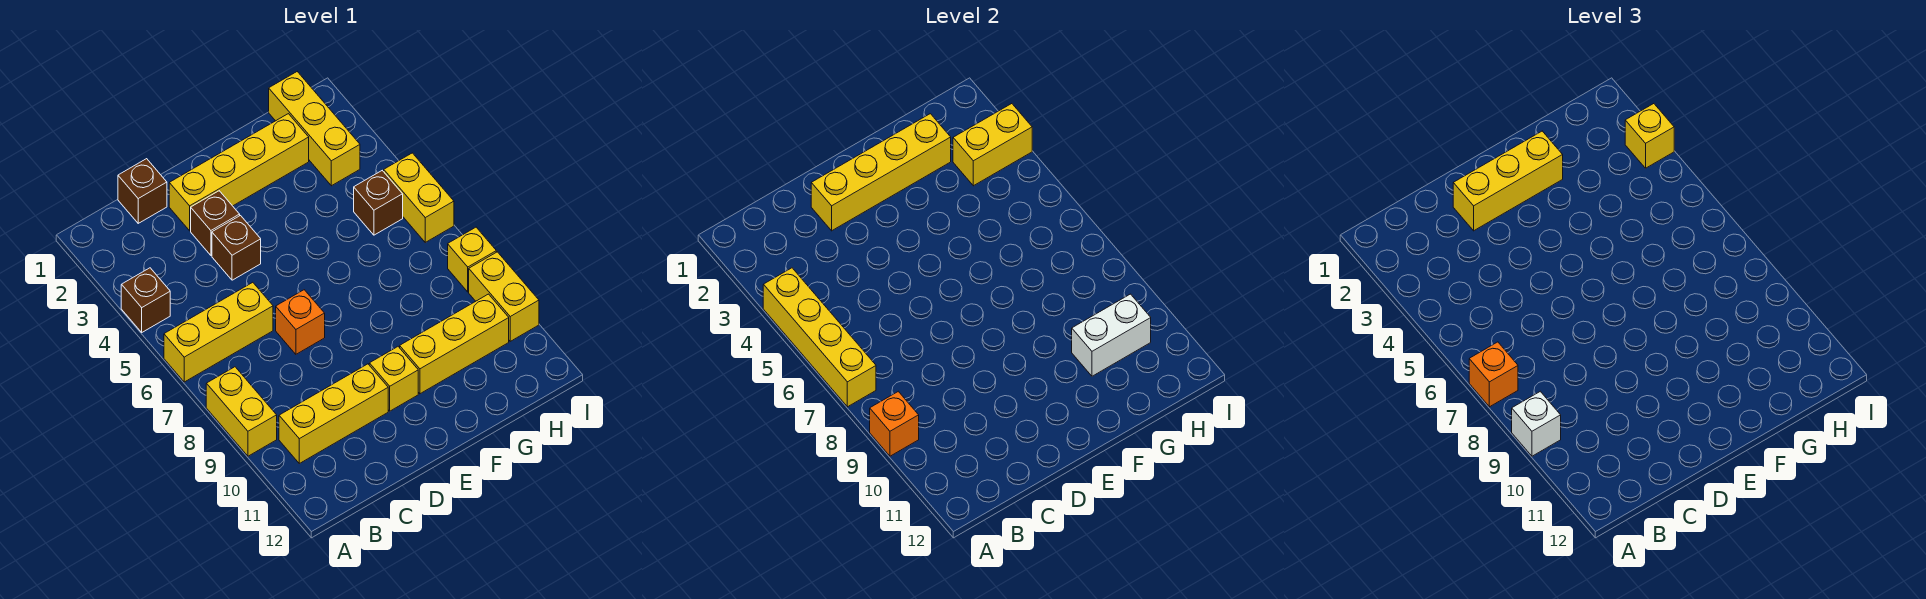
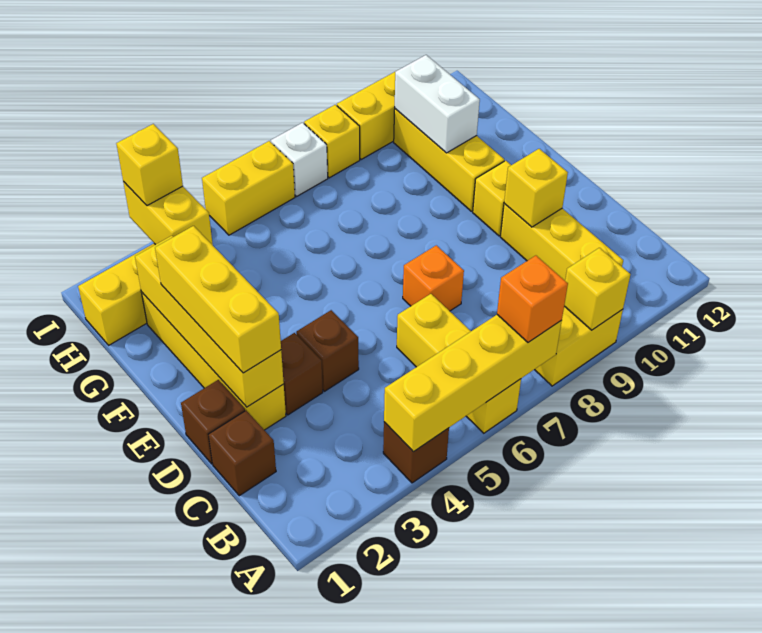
orange 1x1 brick [870,391,919,456] -> yellow 1x1 brick [564,248,630,330]
white 1x1 brick [1512,391,1561,456] -> white 1x1 brick moved to [271,123,328,196]
none -> yellow 1x1 brick [504,149,568,227]
brown 1x1 brick [354,171,403,235] -> brown 1x1 brick moved to [181,380,245,464]

